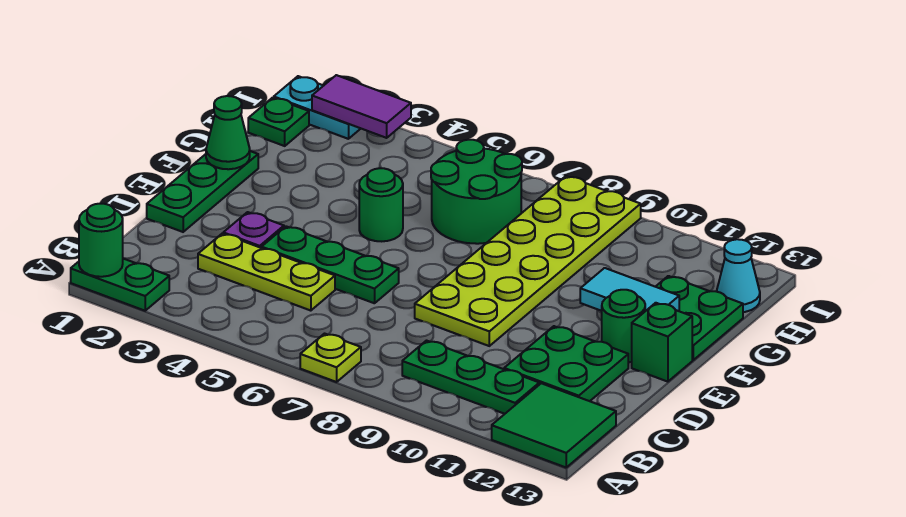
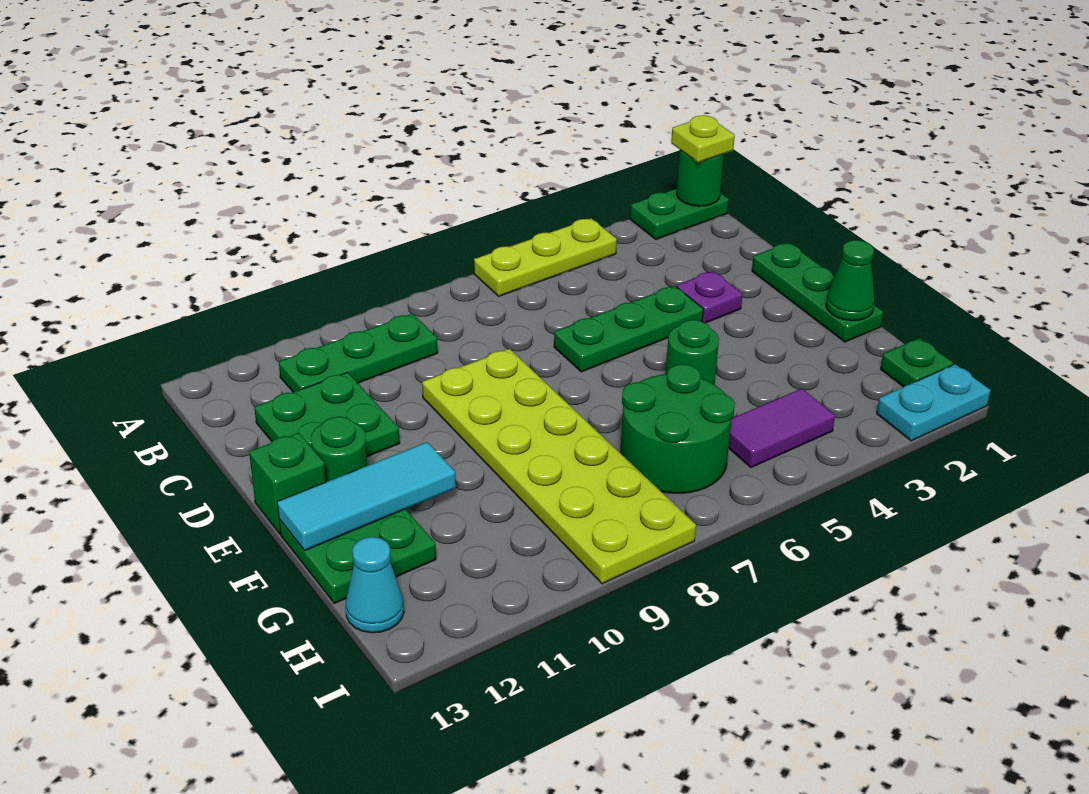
lime 1x1 plate [300,334,361,382] -> lime 1x1 plate moved to [671,115,735,163]
green 2x2 tile [492,383,616,467] -> none
lime 1x3 plate [198,234,335,311] -> lime 1x3 plate moved to [474,218,617,296]
cyan 1x2 tile [580,268,679,311] -> cyan 1x3 tile [277,442,456,551]
purple 1x2 tile [312,75,411,138] -> purple 1x2 tile moved to [729,389,835,468]

